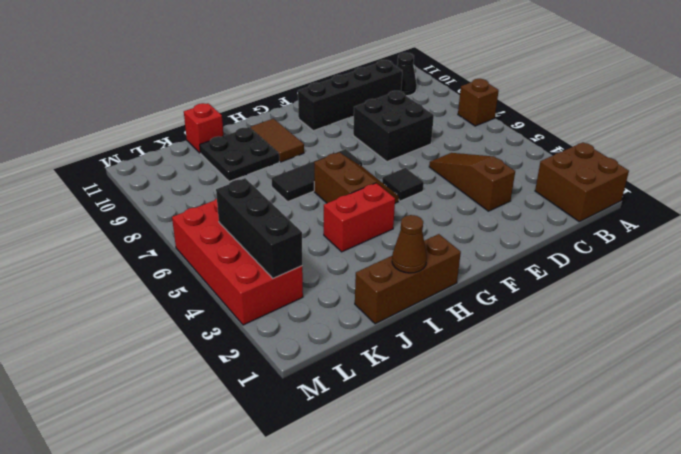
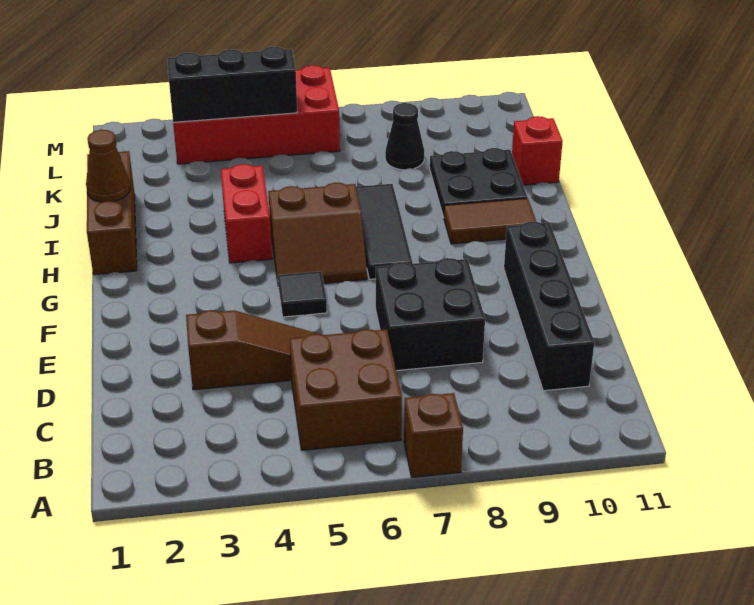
brown 2x2 brick [535,142,629,222] -> brown 2x2 brick moved to [290,329,402,450]
black 1x1 cone [397,53,417,96] -> black 1x1 cone moved to [385,103,424,170]

